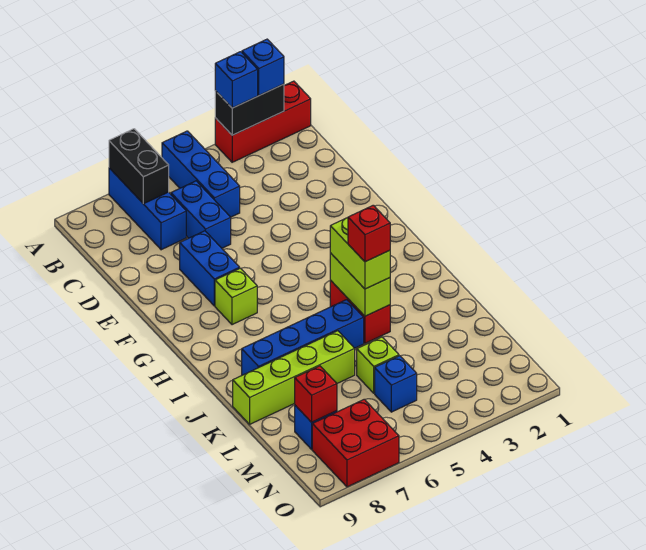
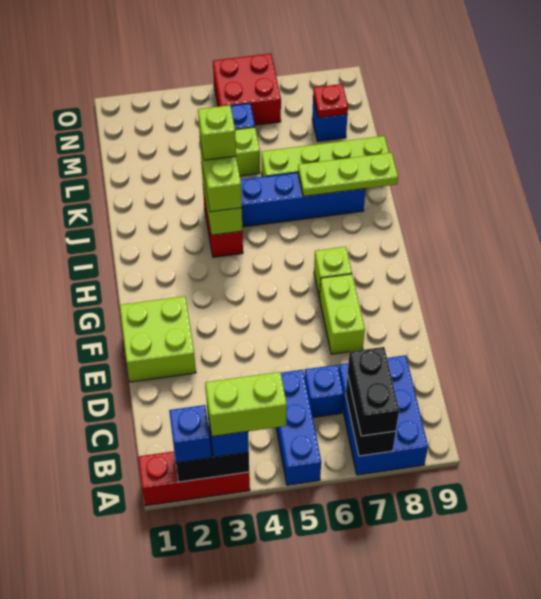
none -> lime 1x2 brick [205,372,287,436]
blue 1x3 brick [109,168,186,250] -> blue 2x3 brick [339,355,428,475]
none -> black 1x2 brick [348,347,399,436]
blue 1x2 brick [171,181,231,248] -> blue 1x1 brick [305,365,344,417]
none -> lime 2x2 brick [120,296,196,382]
blue 1x2 brick [180,231,240,306] -> lime 1x2 brick [320,274,365,354]
red 1x1 brick [348,205,390,262] -> lime 1x1 brick [198,105,236,160]
none -> lime 1x3 plate [298,153,398,196]
red 1x1 brick [295,366,337,422] -> red 1x1 plate [313,84,348,118]
red 2x2 brick [312,399,399,487] -> red 2x2 brick moved to [213,54,281,125]

